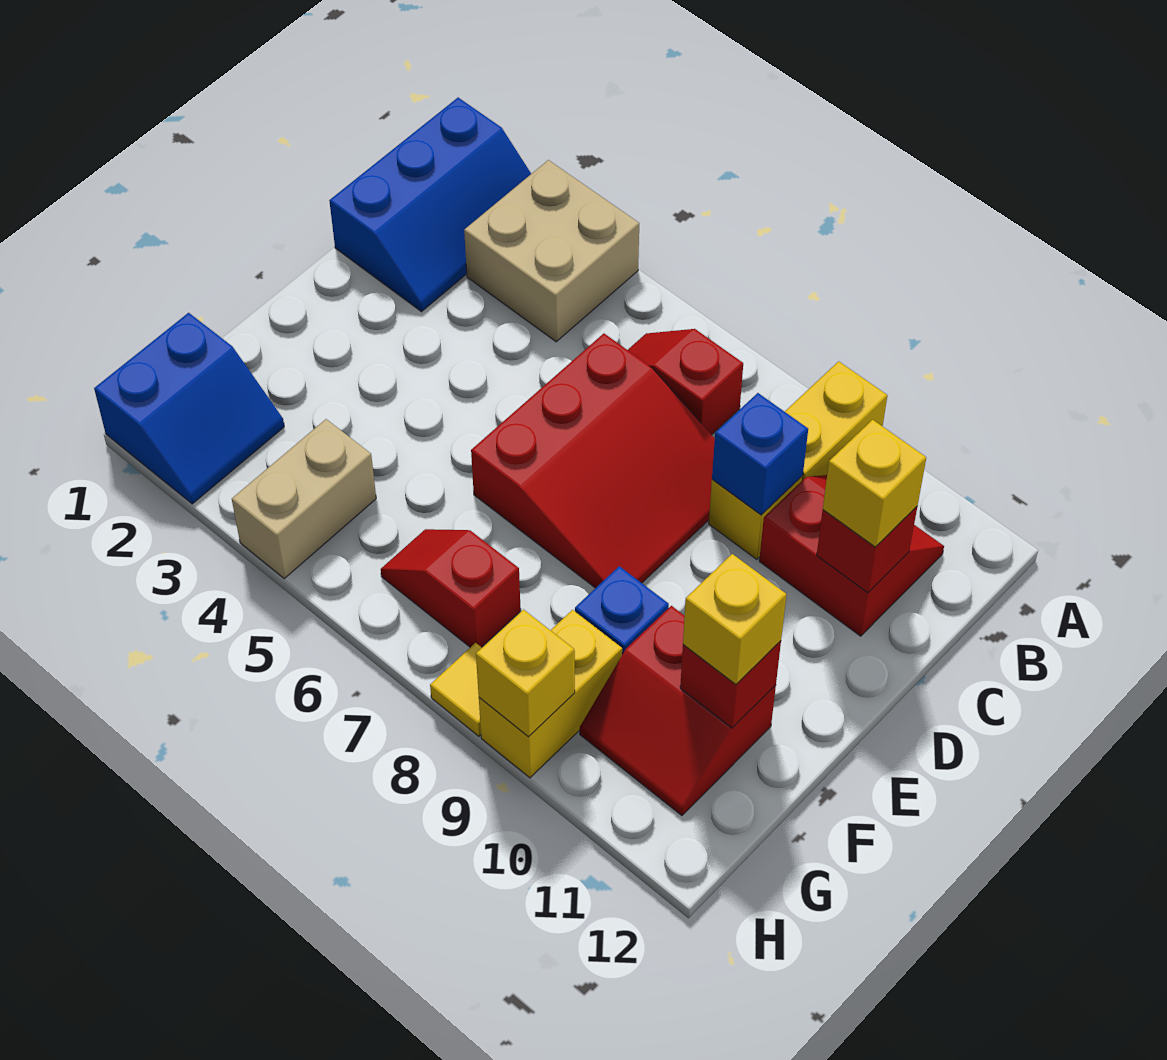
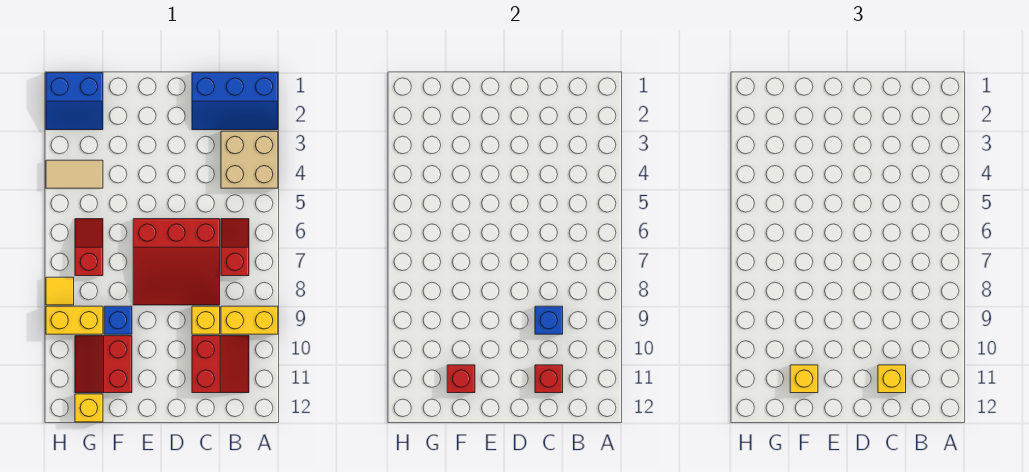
tan 1x2 brick [232,419,376,578] -> tan 1x2 tile [46,160,103,188]
yellow 1x1 brick [476,610,575,737] -> yellow 1x1 brick moved to [75,394,103,422]

